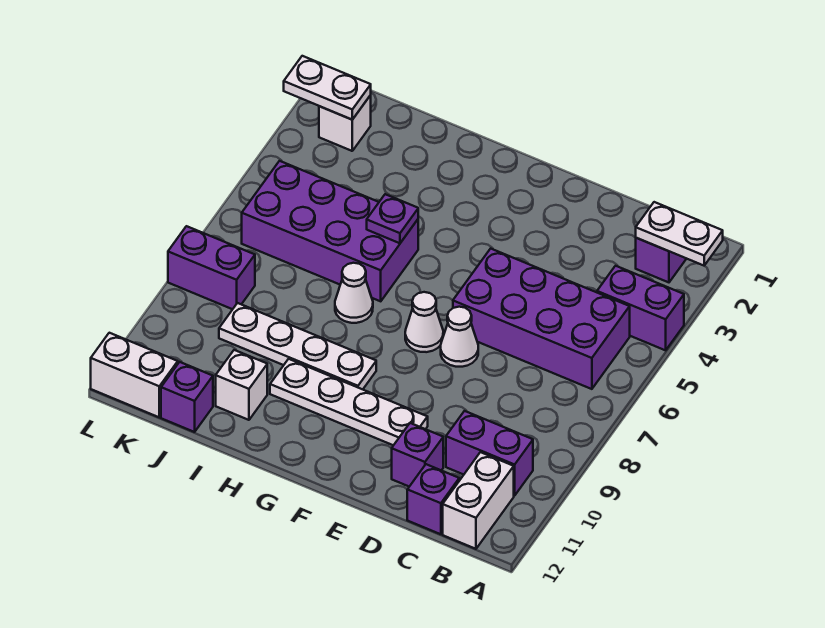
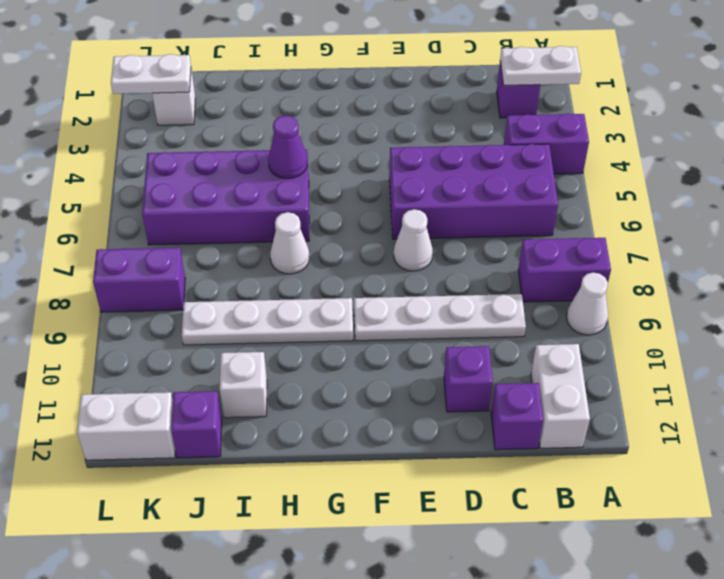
purple 1x2 brick [446,411,533,496] -> purple 1x2 brick moved to [518,238,611,302]
white 1x4 plate [270,359,428,445] -> white 1x4 plate moved to [354,294,526,341]
white 1x1 cone [405,292,443,352] -> white 1x1 cone moved to [567,273,608,335]
purple 1x1 plate [367,194,418,243] -> purple 1x1 cone [268,115,307,179]

